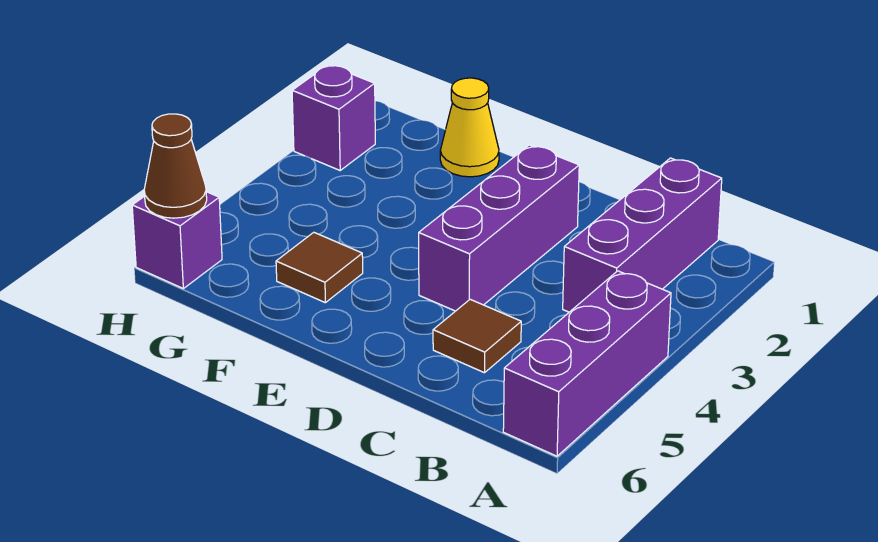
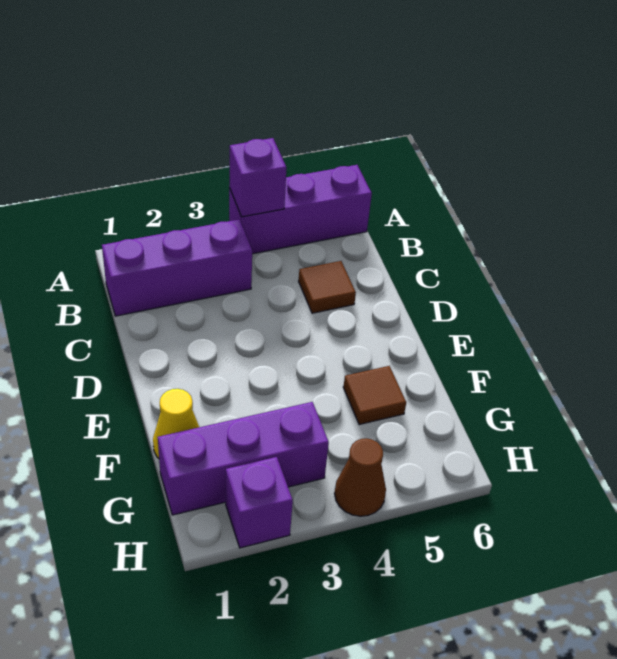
purple 1x3 brick [419,145,579,311] -> purple 1x3 brick moved to [158,402,329,515]
purple 1x1 brick [132,192,222,288] -> purple 1x1 brick moved to [229,138,287,217]
brown 1x1 cone [144,114,207,218] -> brown 1x1 cone moved to [335,438,386,516]

